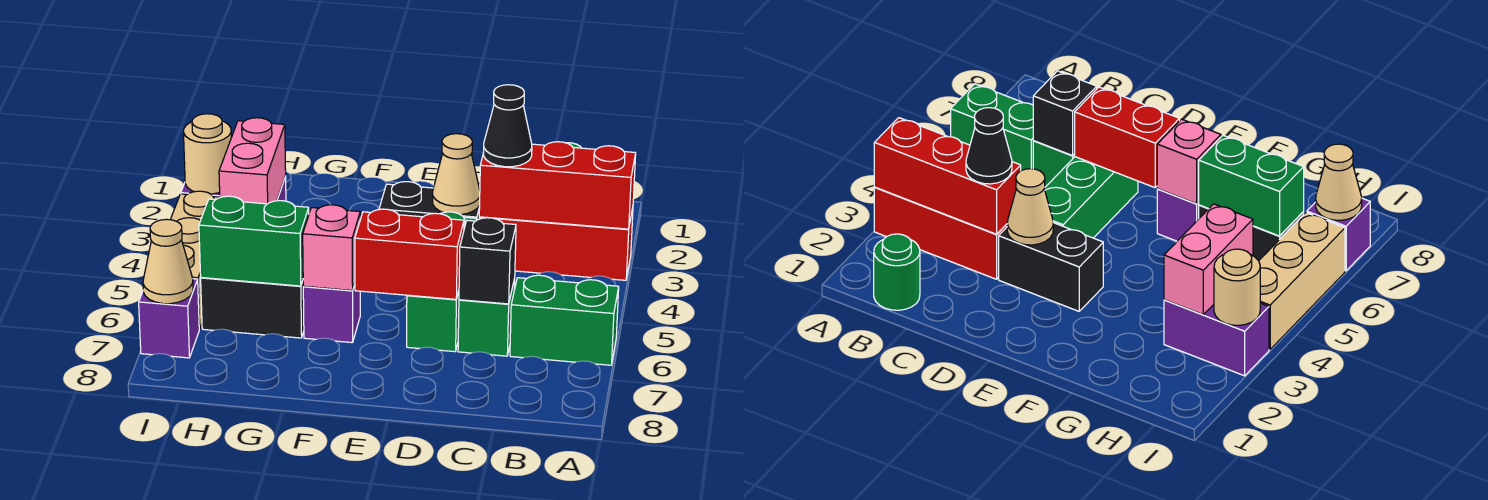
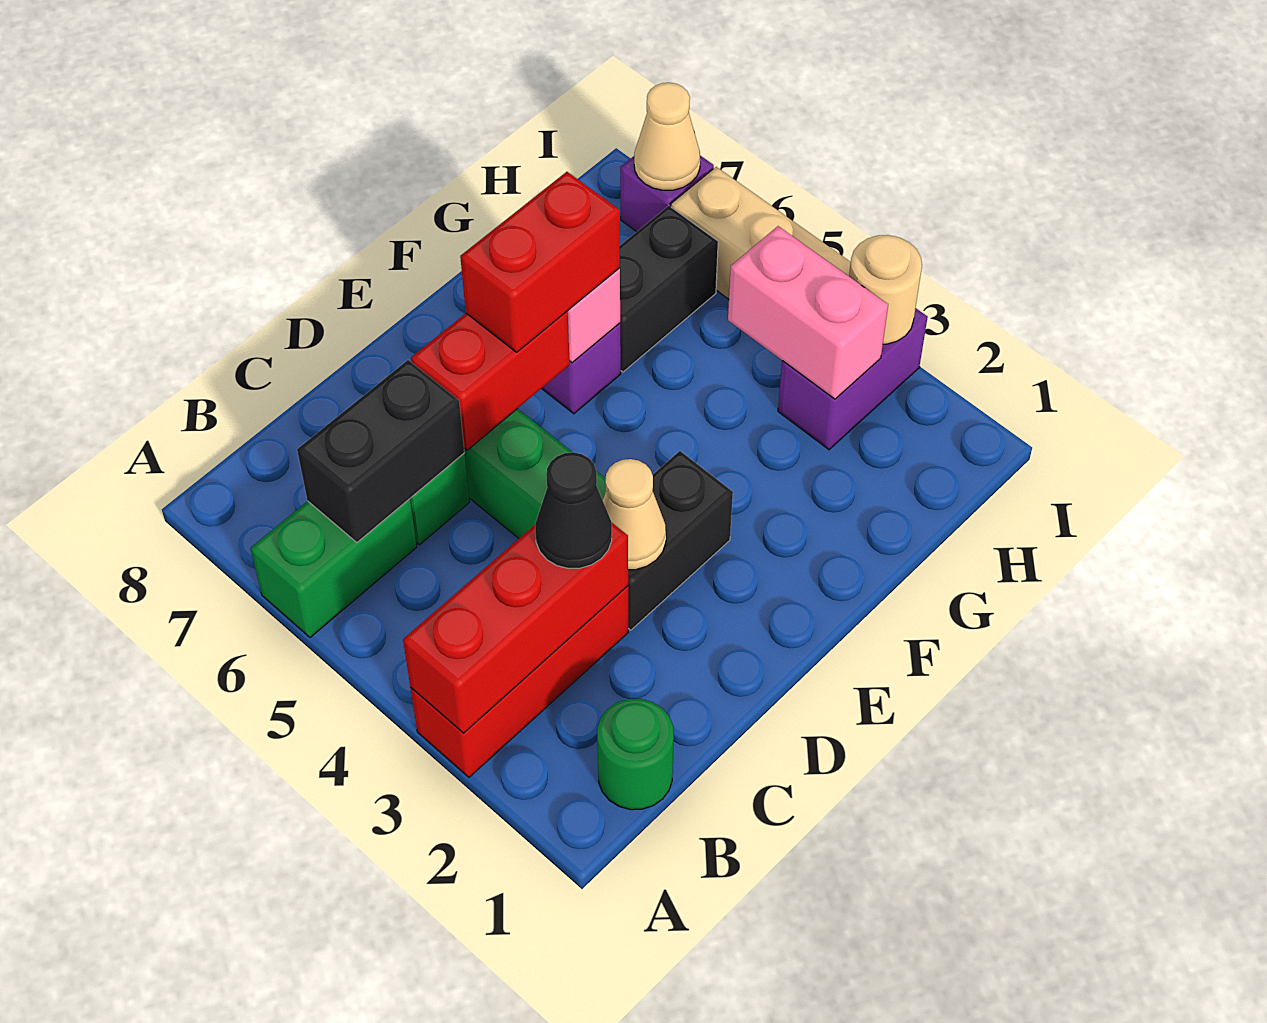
black 1x1 brick [459,218,516,304] -> black 1x2 brick [297,360,465,542]
none -> red 1x2 brick [460,172,620,352]
green 1x2 brick [199,196,309,286] -> none

